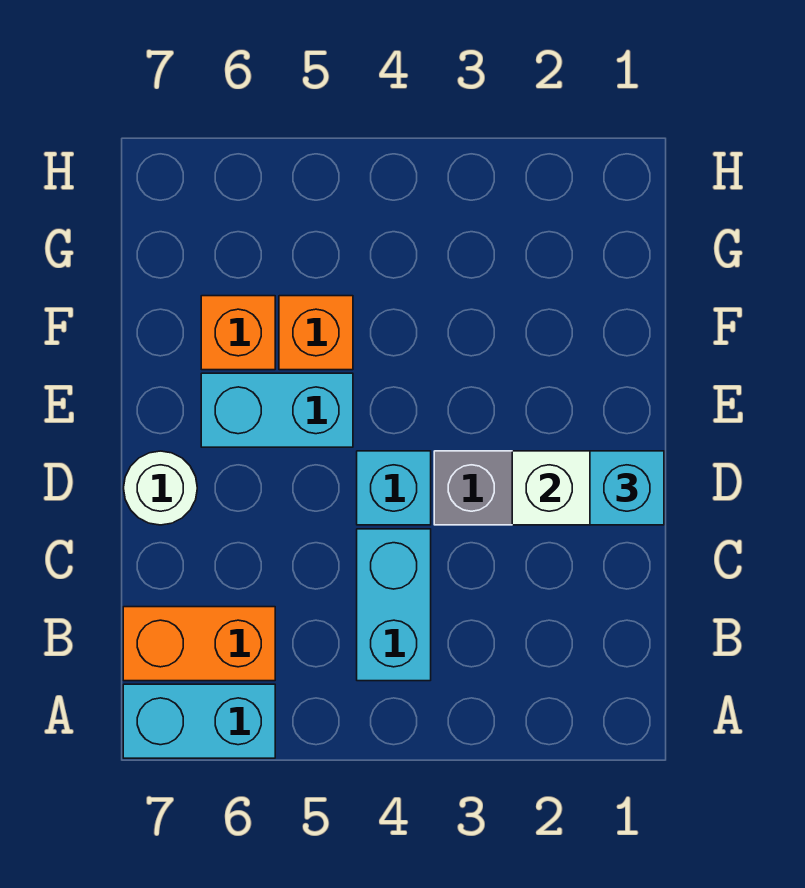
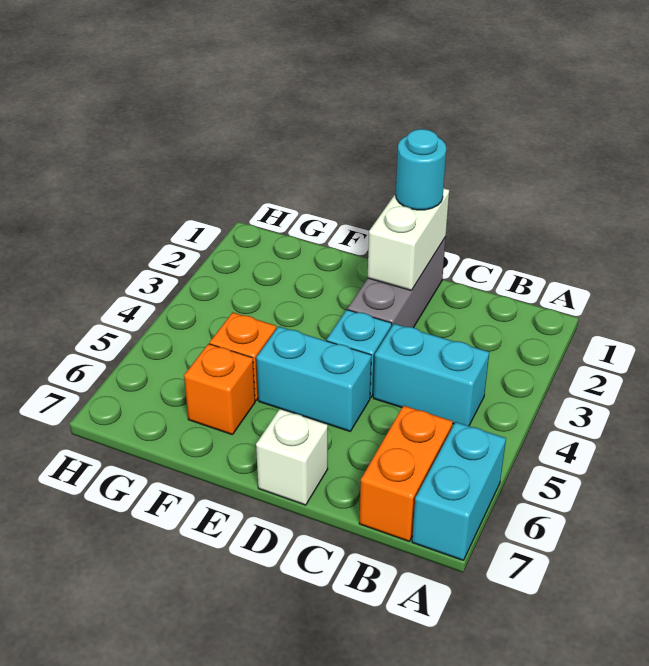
cyan 1x1 brick [590,451,664,525] -> cyan 1x1 round brick [396,129,446,210]
white 1x1 round brick [124,451,197,525] -> white 1x1 brick [256,409,328,505]
cyan 1x2 brick [201,373,353,447] -> cyan 1x2 brick turned to [256,326,371,431]

